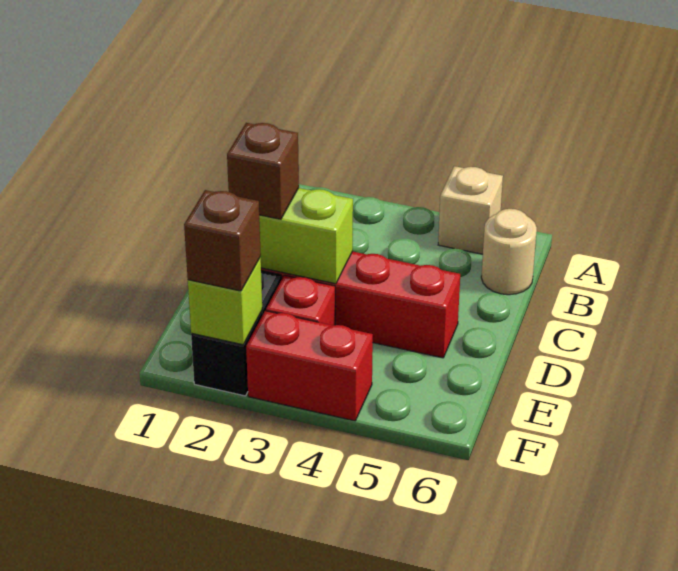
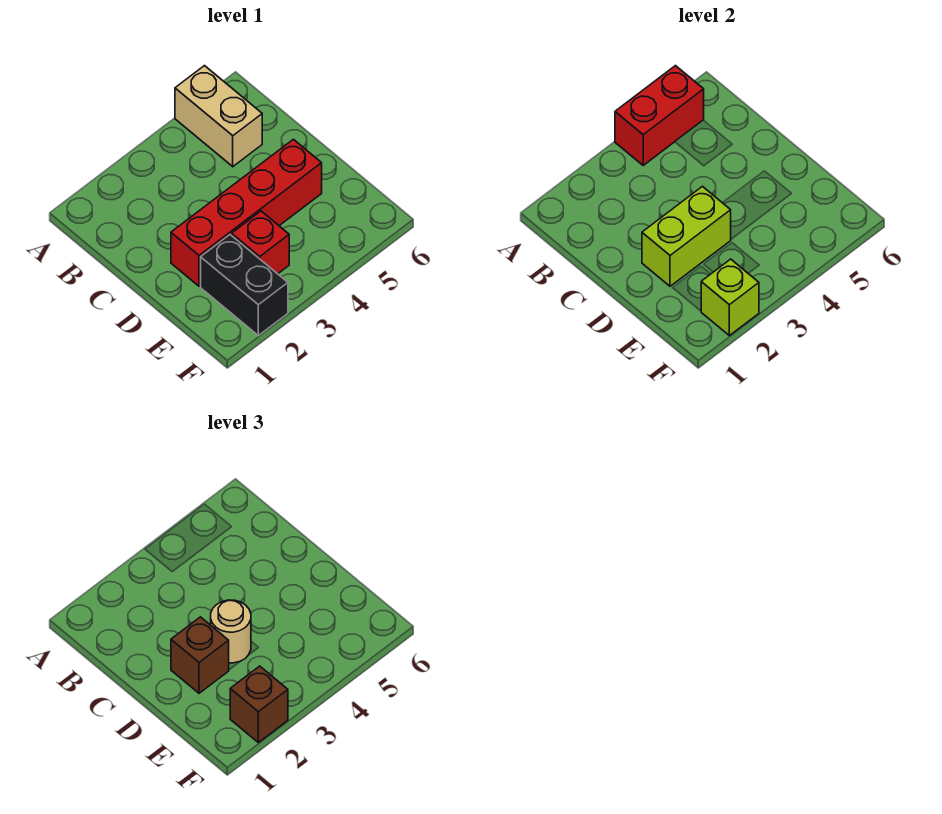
tan 1x1 brick [438,166,503,254] -> tan 1x2 brick [175,66,262,167]
tan 1x1 round brick [481,209,537,295] -> tan 1x1 round brick moved to [211,600,251,663]
red 1x2 brick [246,311,373,421] -> red 1x2 brick moved to [615,66,704,165]

